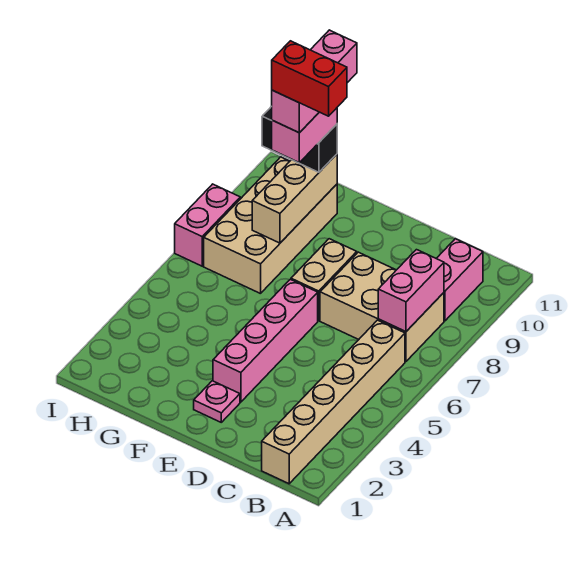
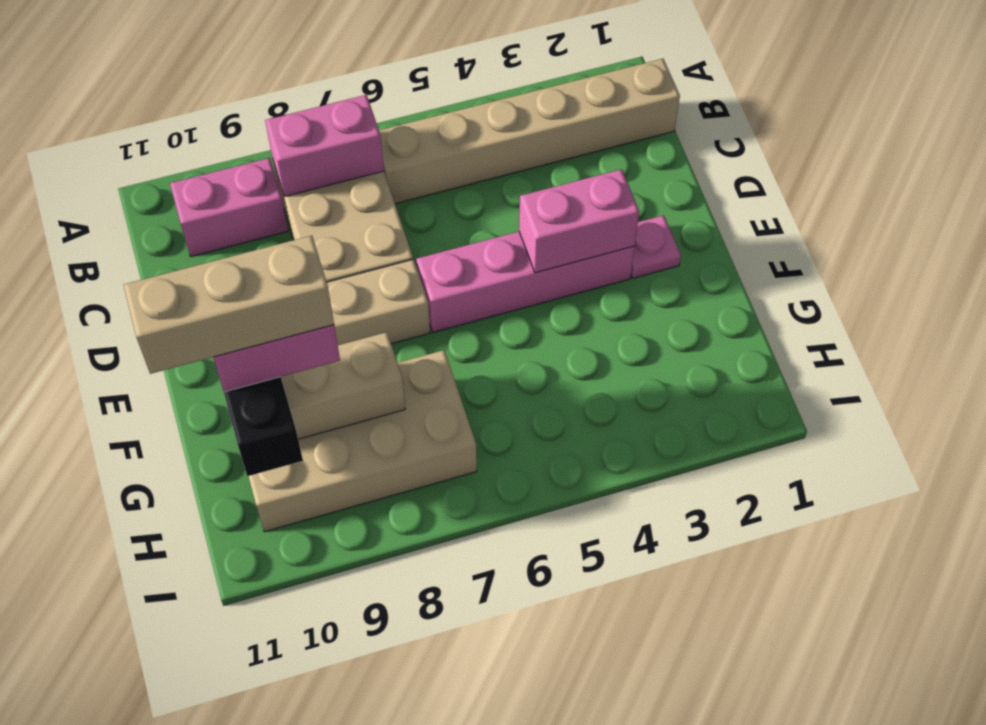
red 1x2 brick [272,41,347,116] -> none
pink 1x3 brick [272,30,357,133] -> tan 1x3 brick [124,236,334,374]
pink 1x2 brick [175,184,240,266] -> pink 1x2 brick moved to [519,169,639,273]

